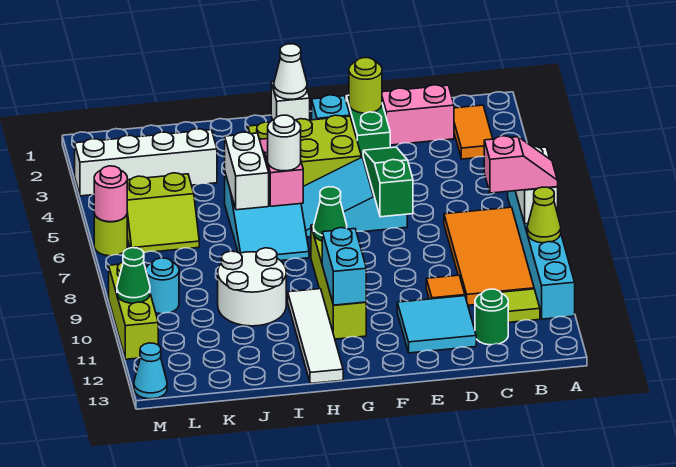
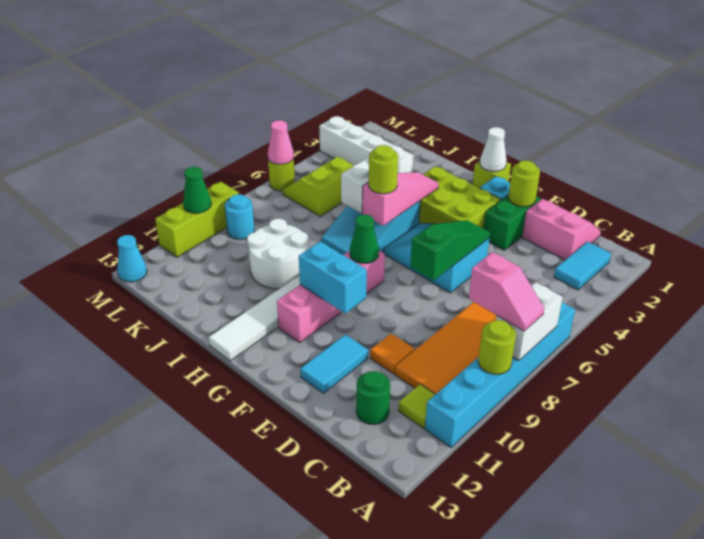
lime 1x1 cone [527,187,561,243] -> lime 1x1 round brick [478,320,516,374]
orange 1x2 tile [454,105,493,159] -> cyan 1x2 tile [554,242,611,290]
cyan 2x2 tile [397,296,476,353] -> cyan 1x2 tile [300,335,368,393]
white 1x1 brick [271,82,310,120] -> lime 1x1 brick [473,161,511,188]
lime 1x4 brick [311,225,366,339] -> pink 1x4 brick [277,251,385,342]
cyan 1x2 brick [322,228,366,305] -> cyan 1x2 brick turned to [299,241,367,314]
white 1x1 round brick [268,115,301,171] -> lime 1x1 round brick [369,145,398,194]
lime 2x2 slope [127,173,199,253] -> lime 2x2 slope turned to [283,157,354,216]
pink 1x1 round brick [94,166,127,222] -> pink 1x1 cone [268,120,294,164]

